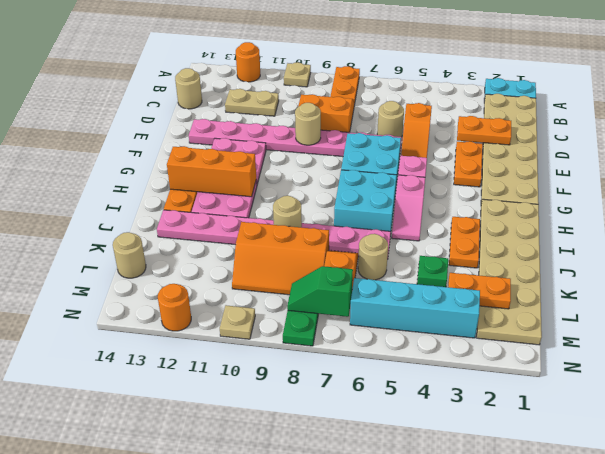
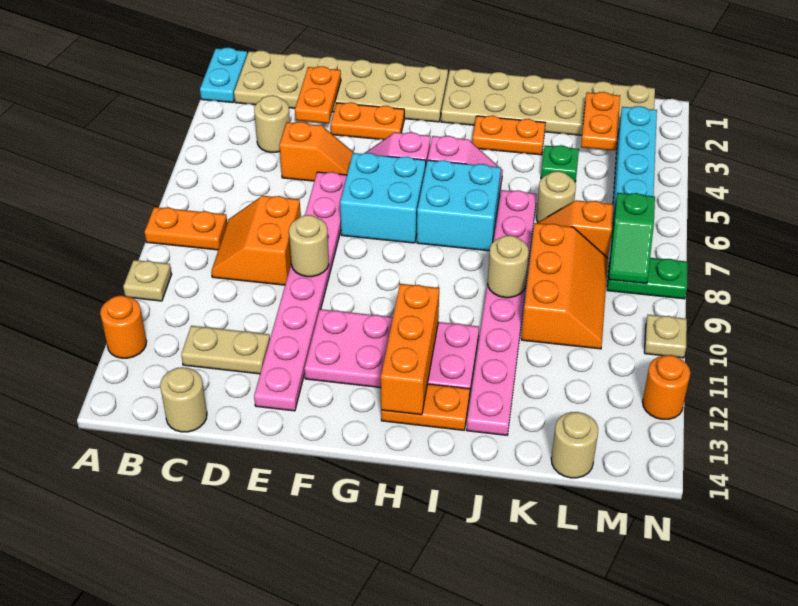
tan 1x2 plate [225,89,279,116] -> tan 1x2 plate turned to [181,326,270,374]
tan 1x1 round brick [377,101,404,137] -> tan 1x1 round brick moved to [254,95,290,152]

